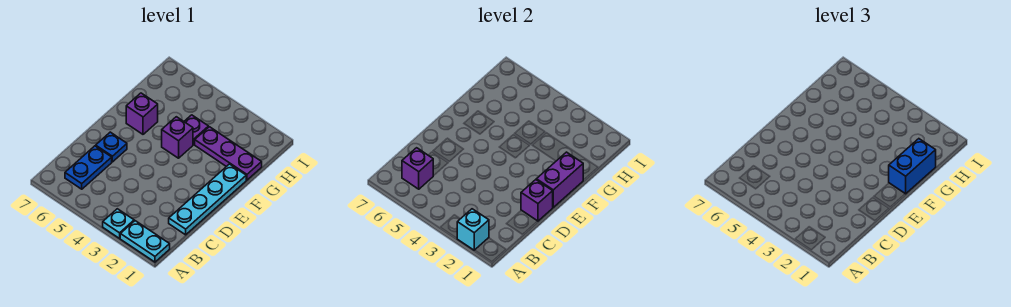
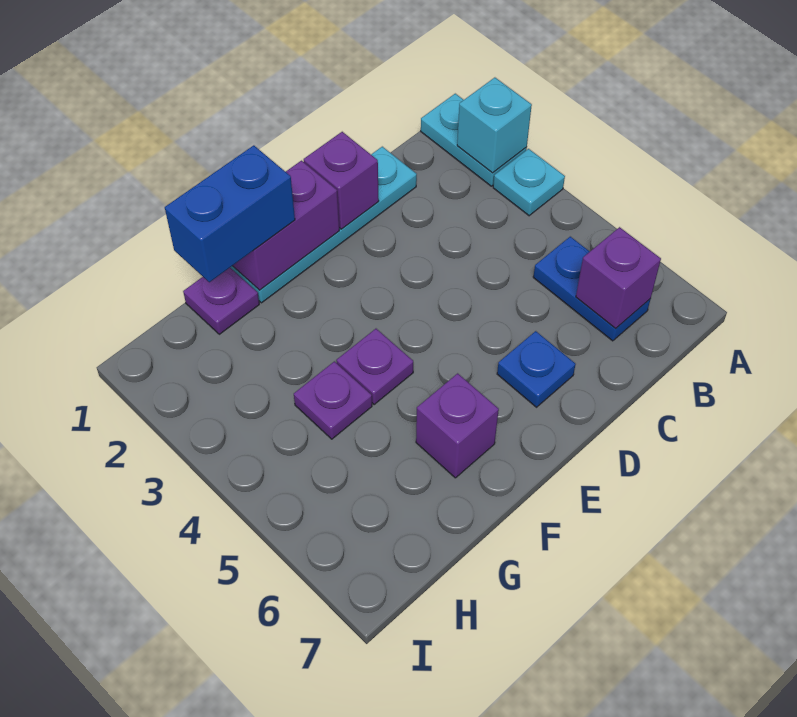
blue 1x2 plate [65,146,112,189] -> blue 1x2 plate turned to [533,237,650,341]
purple 1x1 brick [162,117,193,158] -> purple 1x1 plate [336,329,413,405]
purple 1x3 plate [195,127,262,180] -> purple 1x1 plate [183,268,259,334]

